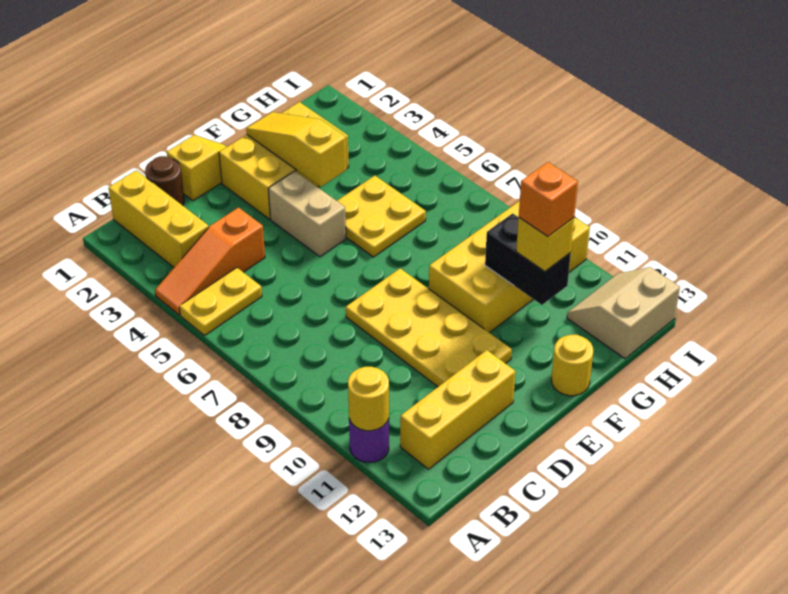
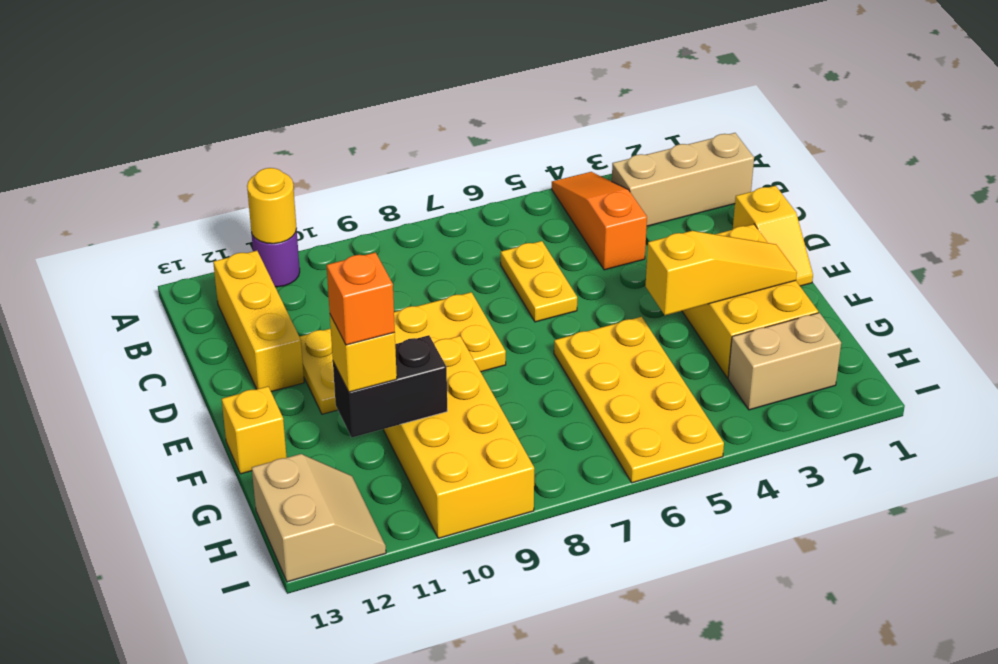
yellow 1x2 plate [179,268,262,335] -> yellow 1x2 plate moved to [501,241,577,322]
yellow 1x3 brick [109,170,209,267] -> tan 1x3 brick [612,133,754,226]
brown 1x1 round brick [145,156,184,205] -> none
tan 1x2 brick [268,171,346,257] -> tan 1x2 brick moved to [728,313,841,410]
yellow 2x2 plate [337,176,426,257] -> yellow 2x4 plate [554,317,724,483]
yellow 1x1 round brick [551,335,593,396] -> yellow 1x1 brick [222,386,287,474]

